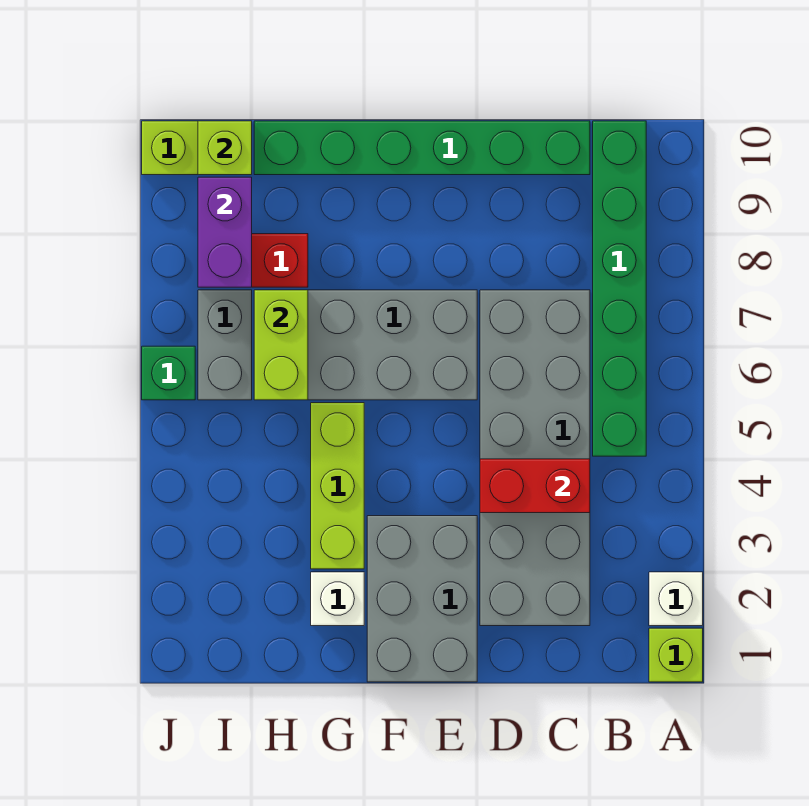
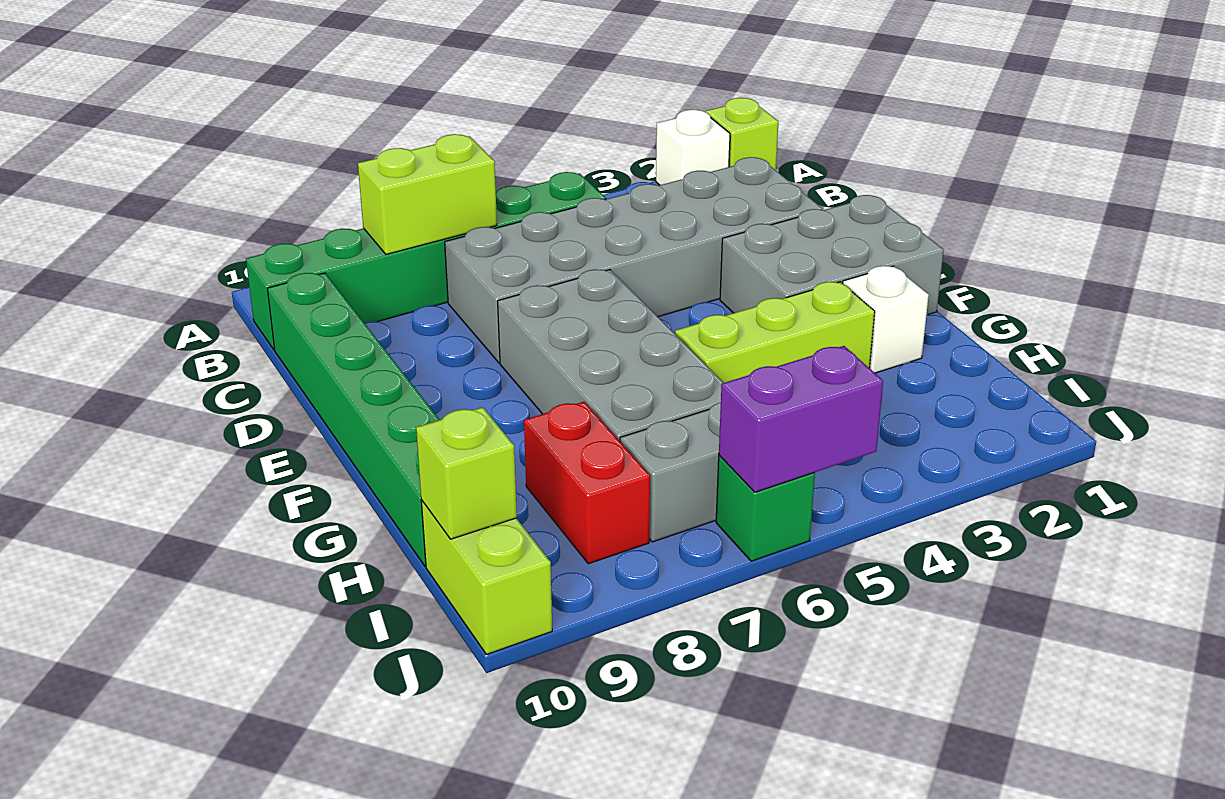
red 1x2 brick [480,459,590,513] -> none
lime 1x2 brick [254,290,308,400] -> lime 1x2 brick moved to [358,134,497,254]
purple 1x2 brick [198,177,252,287] -> purple 1x2 brick moved to [719,346,883,492]

